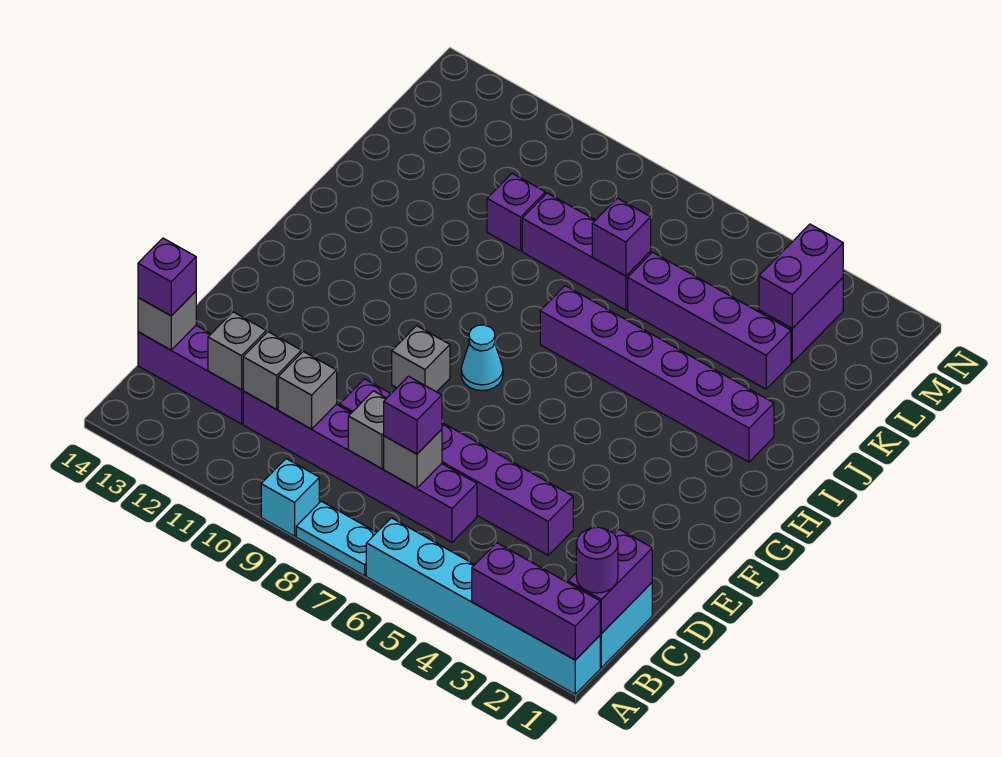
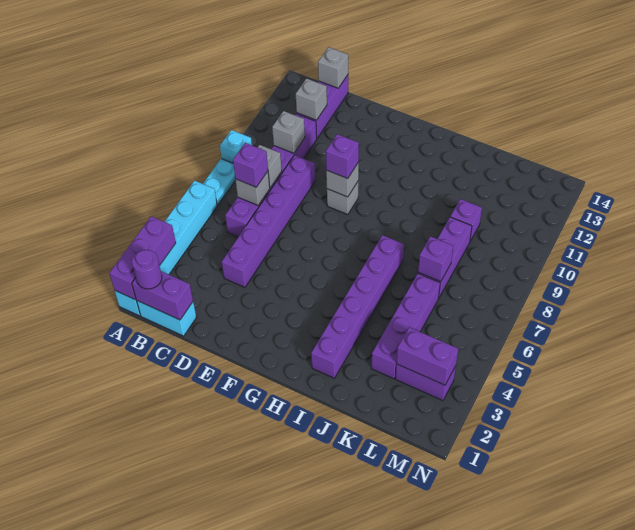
grey 1x1 brick [243,332,301,409] -> grey 1x1 brick moved to [326,162,359,197]
purple 1x1 brick [138,238,196,316] -> purple 1x1 brick moved to [326,134,359,178]
cyan 1x1 cone [461,325,503,391] -> none

